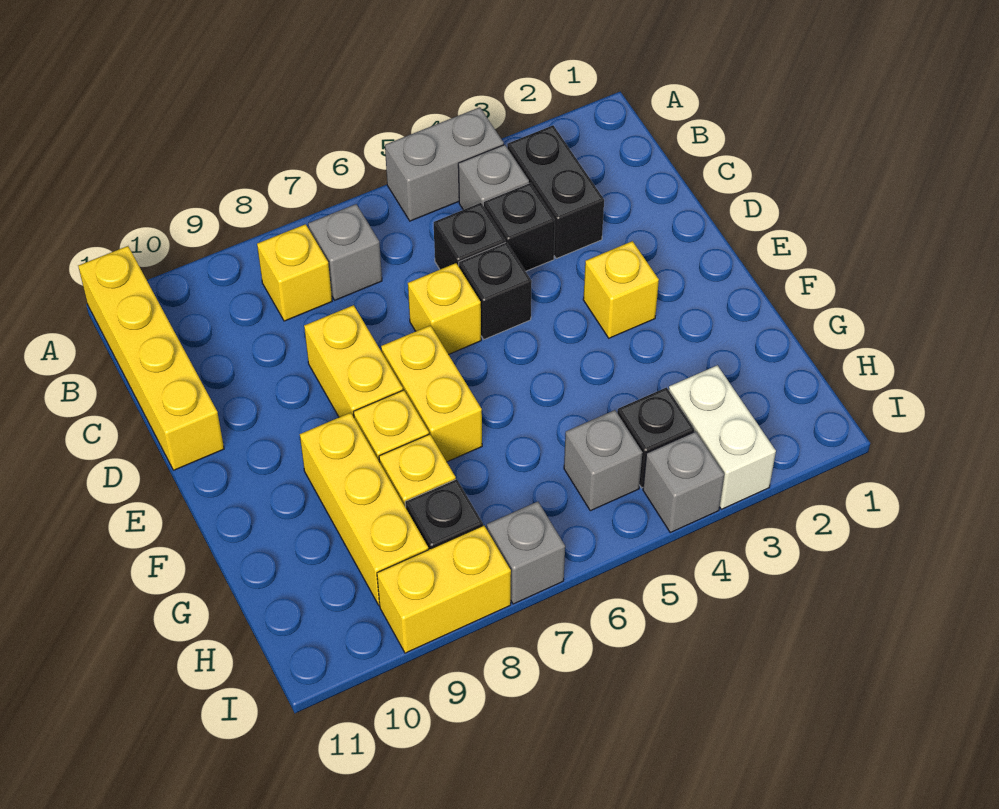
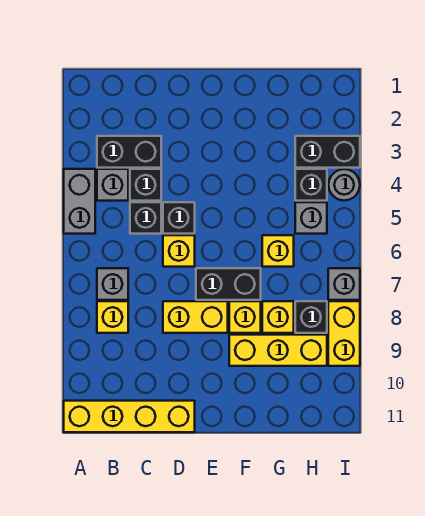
yellow 1x1 brick [583,241,659,338] -> yellow 1x1 brick moved to [262,235,294,267]
yellow 1x2 brick [381,325,482,462] -> black 1x2 brick [196,268,261,300]
white 1x2 brick [669,365,776,509] -> black 1x2 brick [295,136,360,168]
grey 1x1 brick [643,431,724,533] -> grey 1x1 round brick [329,169,360,201]

